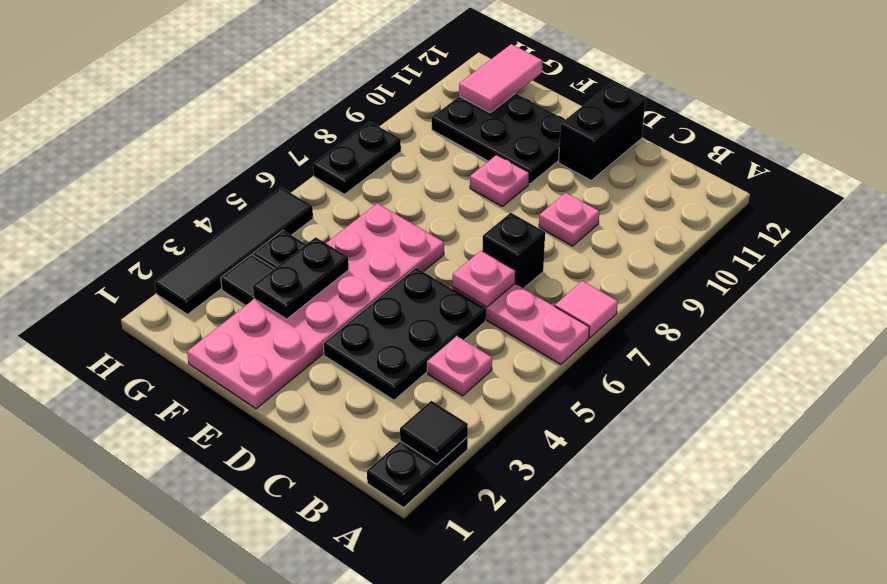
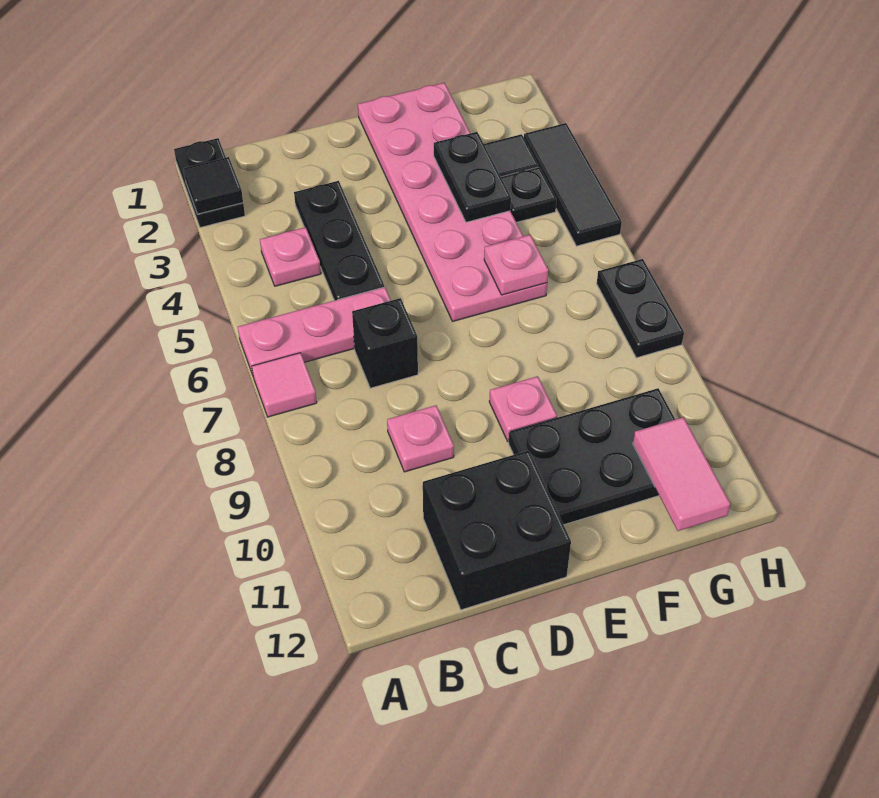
black 2x3 plate [323,268,486,400] -> black 1x3 plate [294,181,384,301]
pink 1x1 plate [453,250,516,307] -> pink 1x1 plate moved to [484,235,548,295]
black 1x2 brick [559,82,645,180] -> black 2x2 brick [423,450,571,610]
black 1x4 tile [155,188,313,314] -> black 1x3 tile [524,123,622,246]

